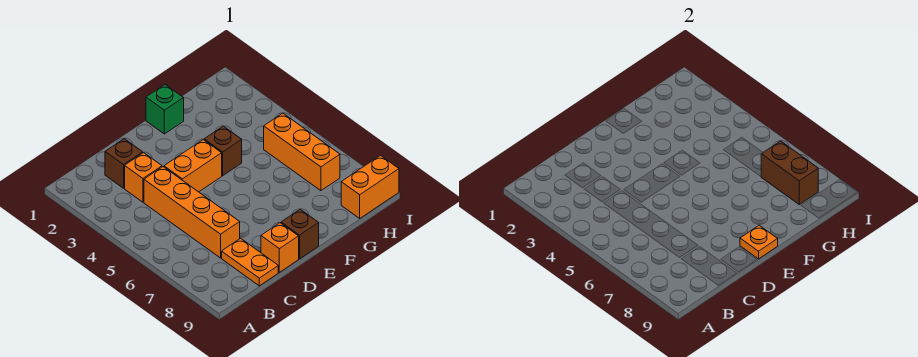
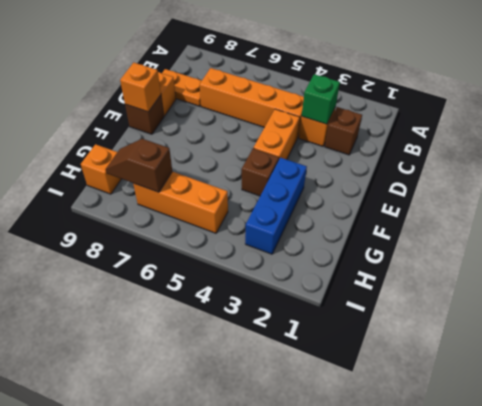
orange 1x1 plate [740,225,778,259] -> orange 1x1 brick [120,63,161,112]
green 1x1 brick [146,85,184,134] -> green 1x1 brick moved to [302,74,340,124]
none -> blue 1x3 brick [245,158,307,254]
brown 1x2 brick [761,141,818,204] -> brown 1x2 slope [105,139,172,192]
orange 1x2 brick [341,156,399,218] -> orange 1x1 brick [81,144,121,194]

